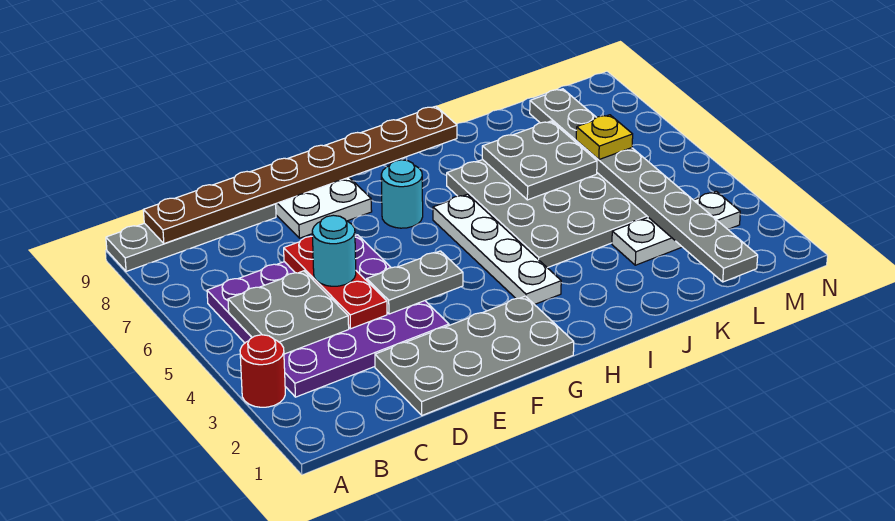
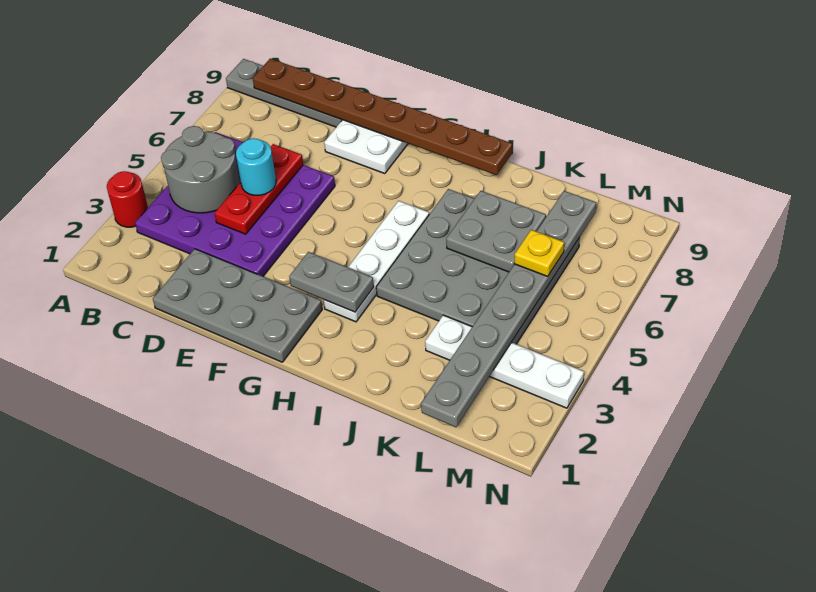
grey 2x2 plate [228,271,349,354] -> grey 2x2 round brick [161,126,240,213]
grey 1x2 plate [367,251,463,314] -> grey 1x2 plate moved to [289,252,374,312]
cyan 1x1 round brick [381,160,423,228] -> none
white 1x3 plate [612,191,740,265] -> white 1x4 plate [425,315,584,408]

